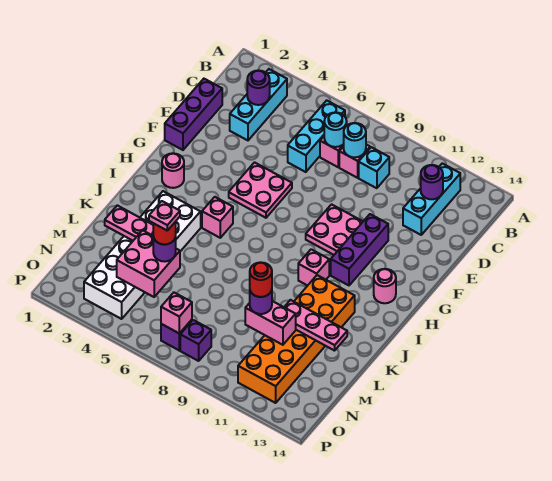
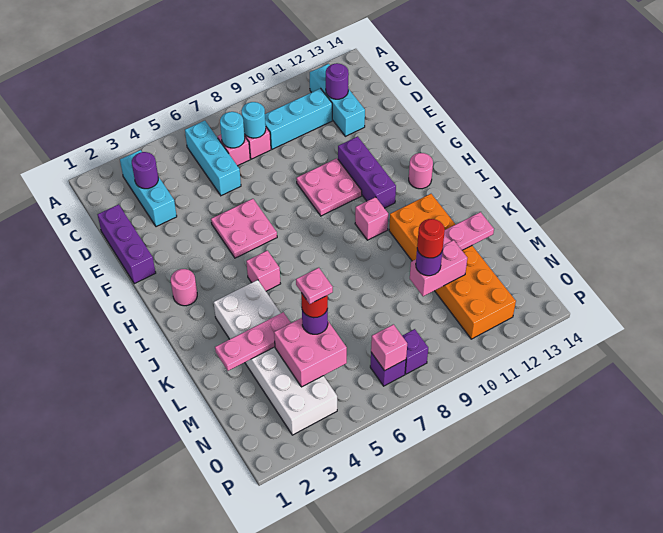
cyan 1x1 brick [359,147,389,188] -> cyan 1x3 brick [265,89,332,149]

